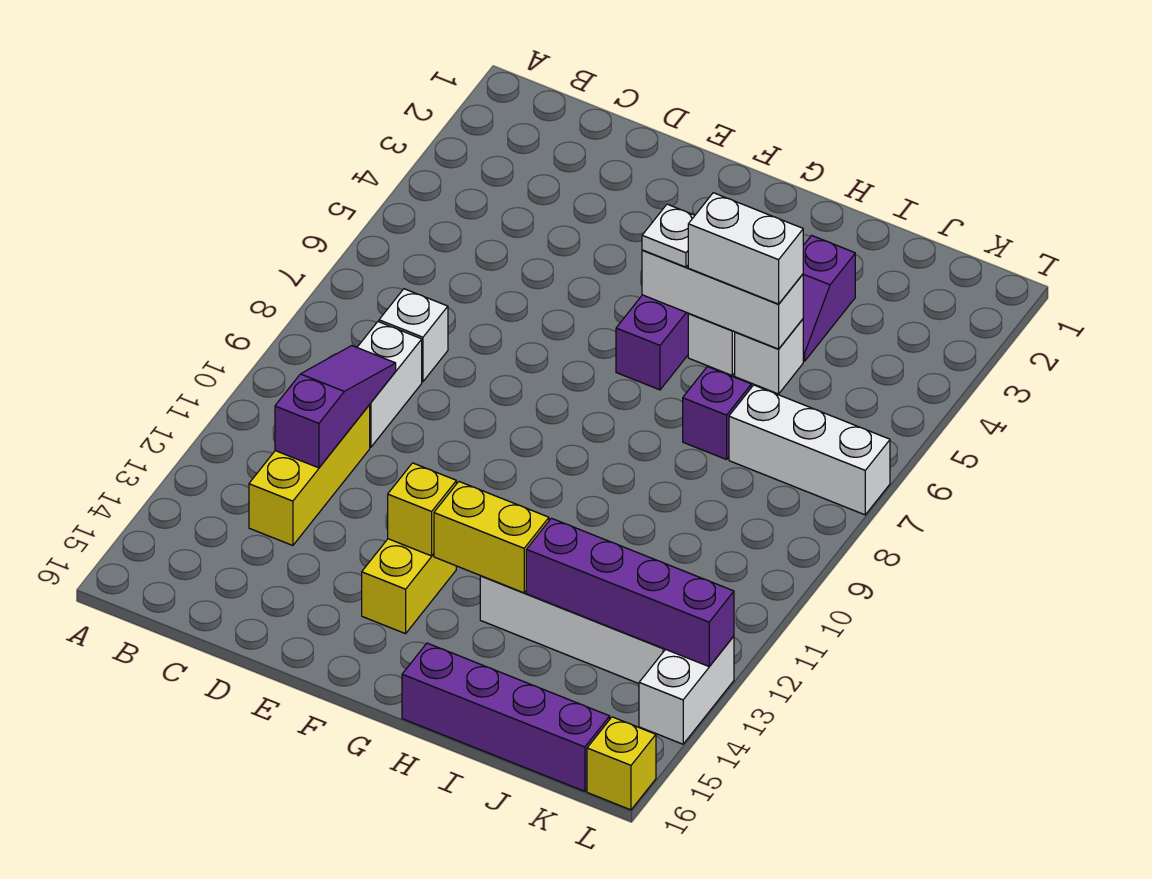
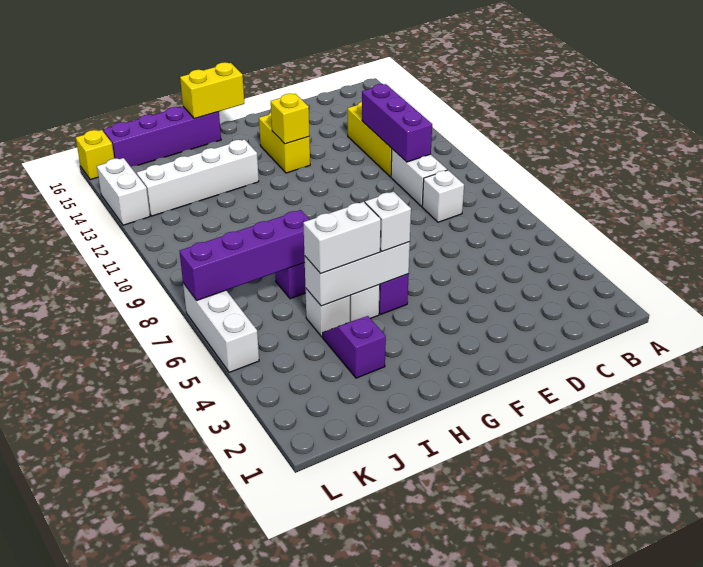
purple 1x3 slope [275,346,396,468] -> purple 1x3 brick [362,84,432,162]
white 1x1 plate [642,204,695,267] -> white 1x1 brick [365,191,411,251]
yellow 1x2 brick [434,482,549,593] -> yellow 1x2 brick moved to [180,62,244,119]
purple 1x4 brick [526,518,734,666] -> purple 1x4 brick moved to [180,210,310,301]
white 1x3 brick [729,385,890,515] -> white 1x3 brick turned to [183,283,259,372]

